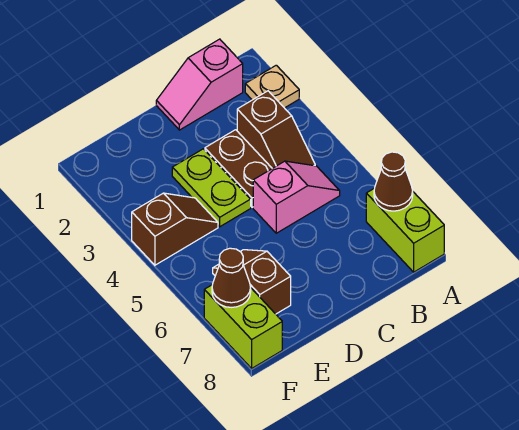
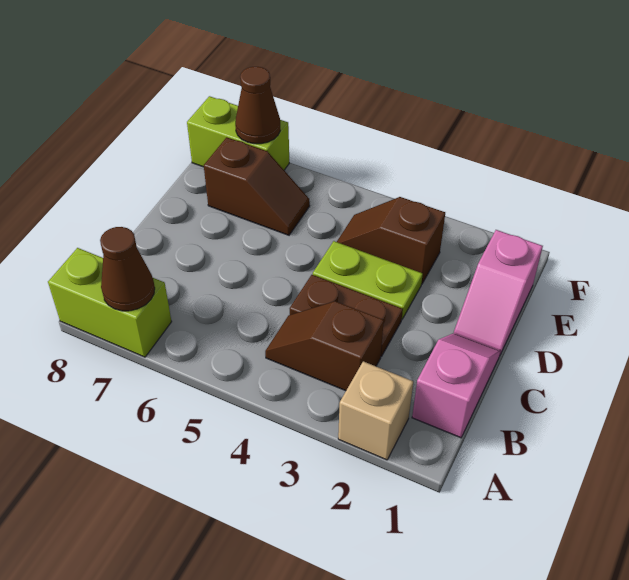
tan 1x1 plate [245,65,299,108] -> tan 1x1 brick [338,361,413,460]
pink 1x2 slope [253,161,340,233] -> pink 1x2 slope moved to [454,230,543,356]
brown 1x2 slope [132,193,218,265] -> brown 1x2 slope turned to [337,197,445,284]

